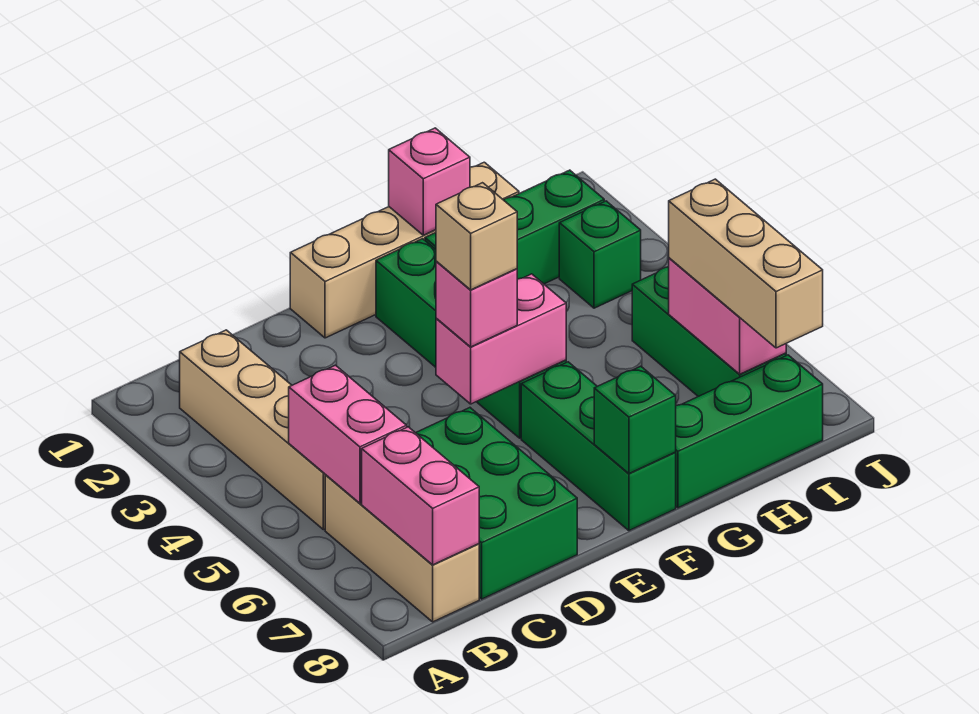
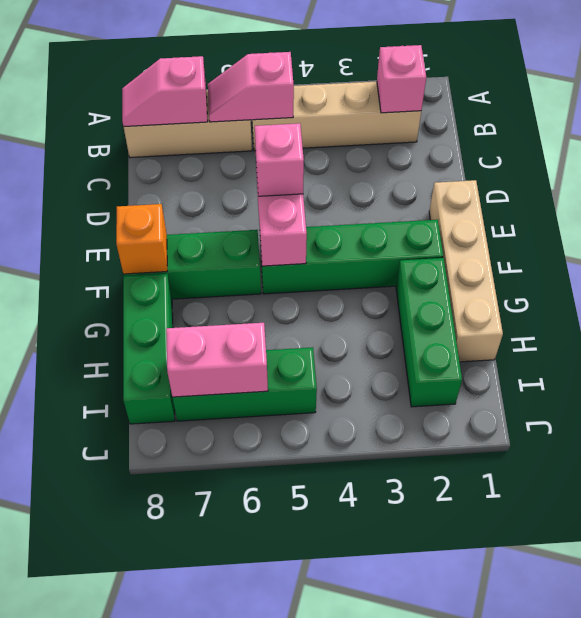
pink 1x2 brick [289,365,407,503] -> pink 1x2 slope [208,52,294,122]
pink 1x2 brick [362,427,479,565] -> pink 1x2 slope [122,56,208,127]
green 2x3 brick [416,408,577,599] -> none
tan 1x1 brick [436,183,517,290] -> none
green 1x1 brick [594,366,676,473] -> orange 1x1 brick [116,204,167,274]
pink 1x1 brick [389,128,470,235] -> pink 1x1 brick moved to [377,45,426,113]
green 1x1 brick [559,201,641,308] -> none
tan 1x3 brick [669,179,823,348] -> none

